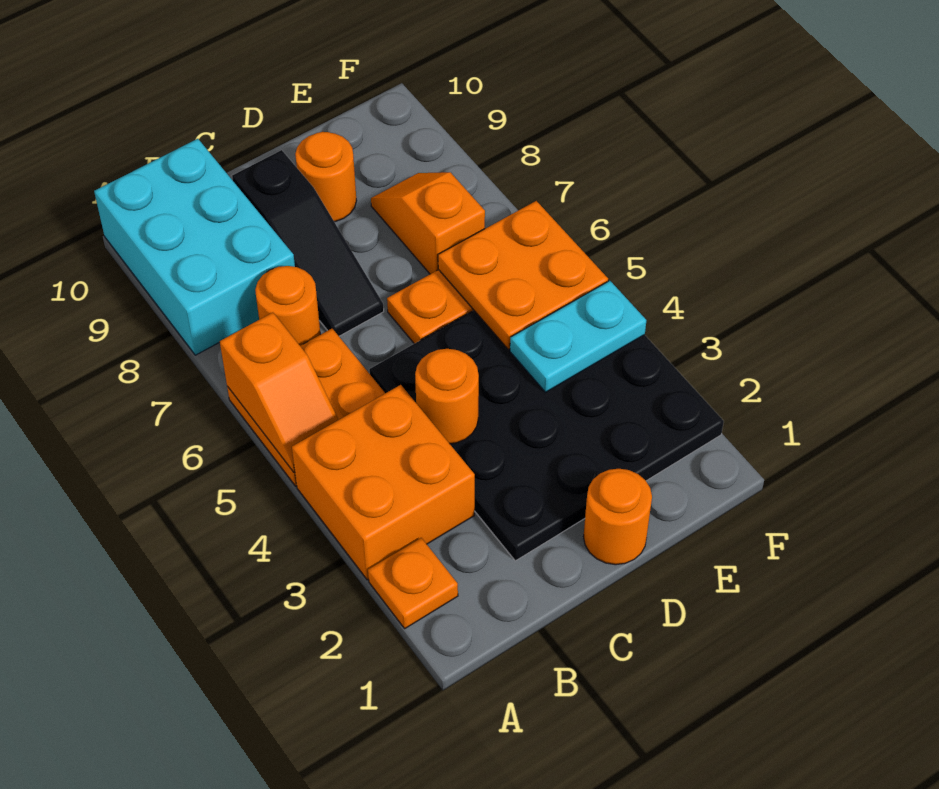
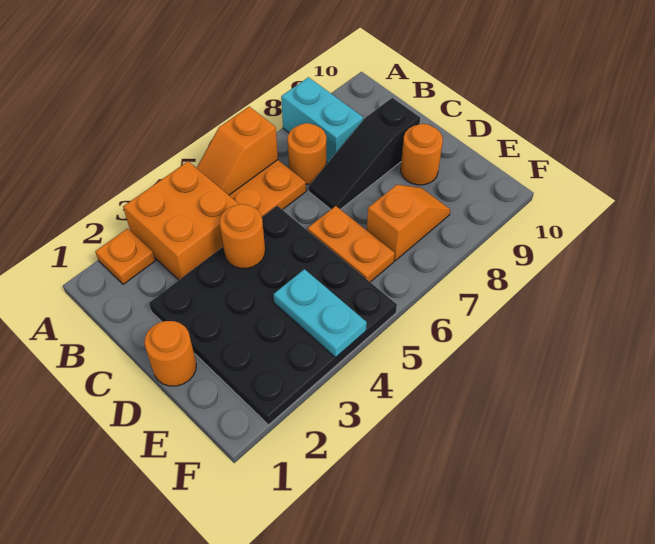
cyan 2x3 brick [94,139,295,355] -> cyan 1x2 brick [281,77,363,163]
orange 2x2 plate [438,201,608,349] -> none

